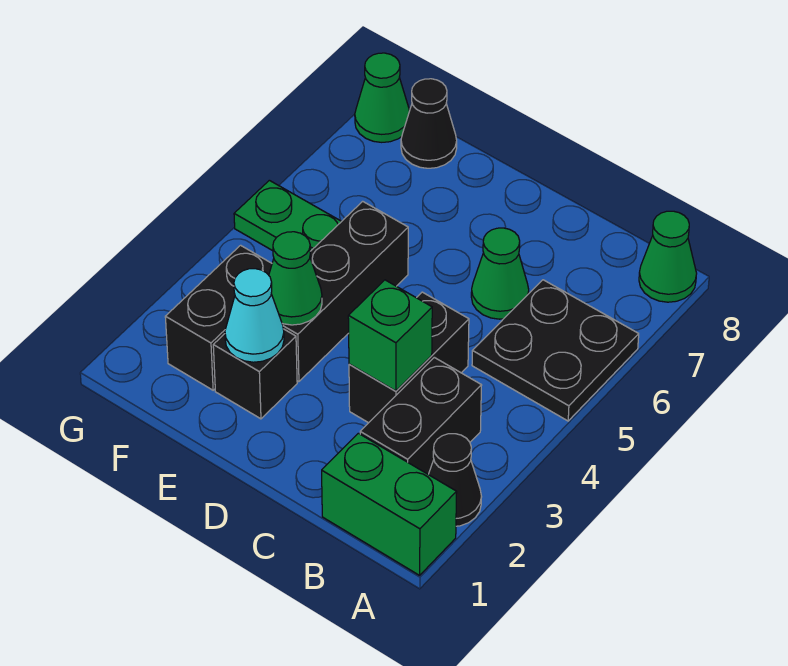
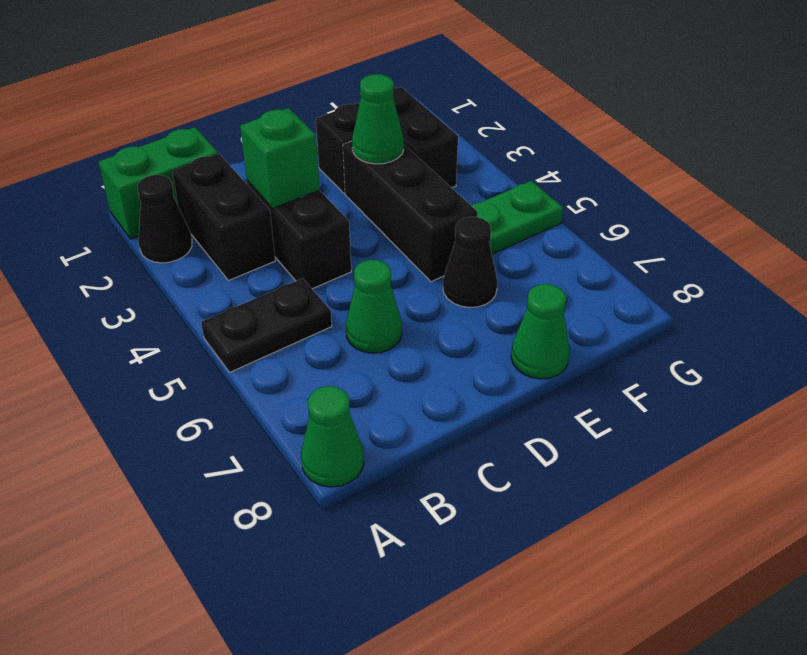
black 2x2 plate [472,280,639,421] -> black 1x2 plate [201,278,332,372]
cyan 1x1 cone [225,269,284,362] -> none
black 1x1 cone [401,79,457,168] -> black 1x1 cone moved to [443,217,497,308]
green 1x1 cone [355,53,409,142] -> green 1x1 cone moved to [511,284,570,379]

